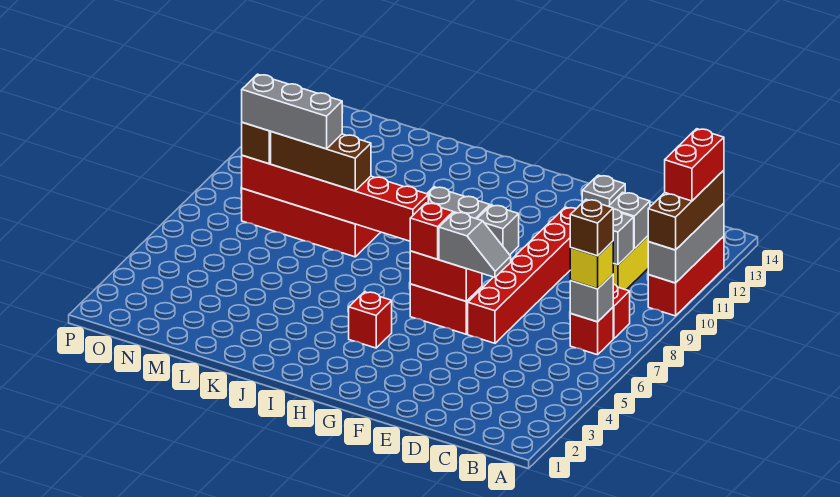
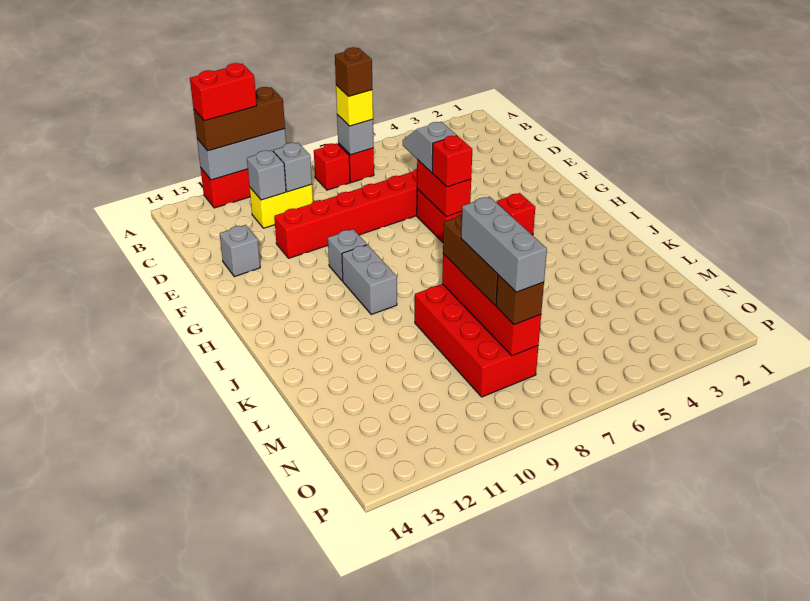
red 1x6 brick [242,155,428,241] -> red 1x4 brick [442,254,541,356]

